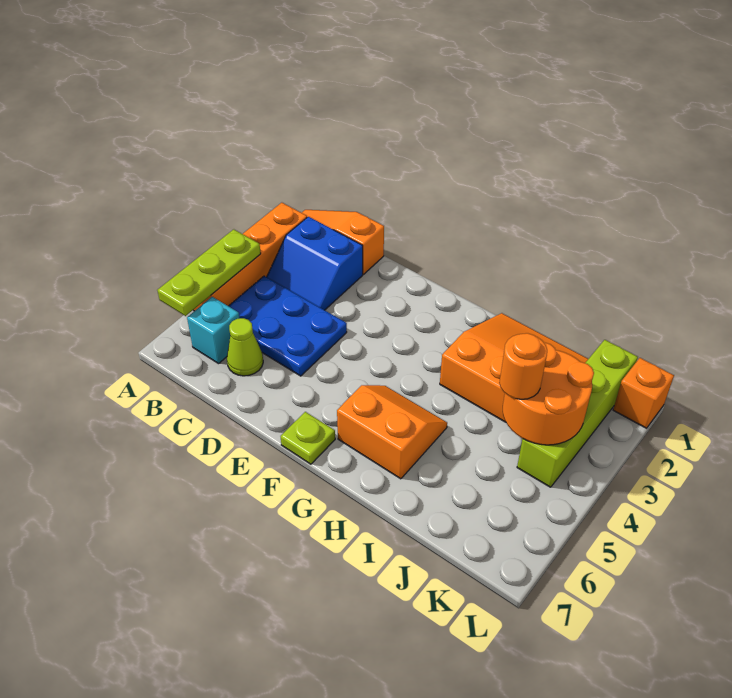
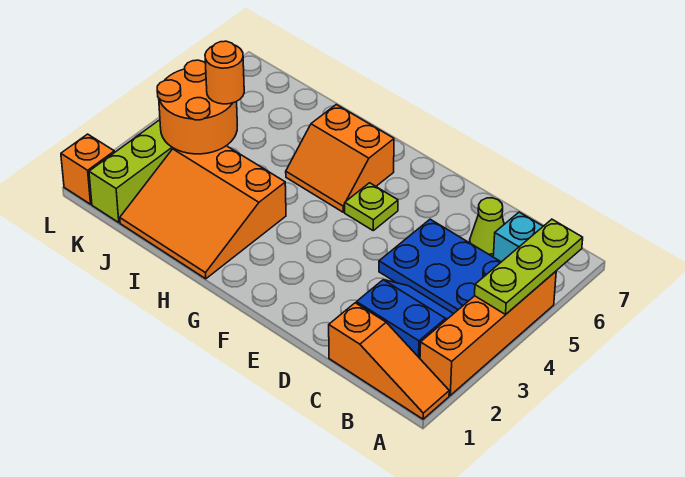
lime 1x1 plate [281,412,335,464] -> lime 1x1 plate moved to [345,183,398,230]

